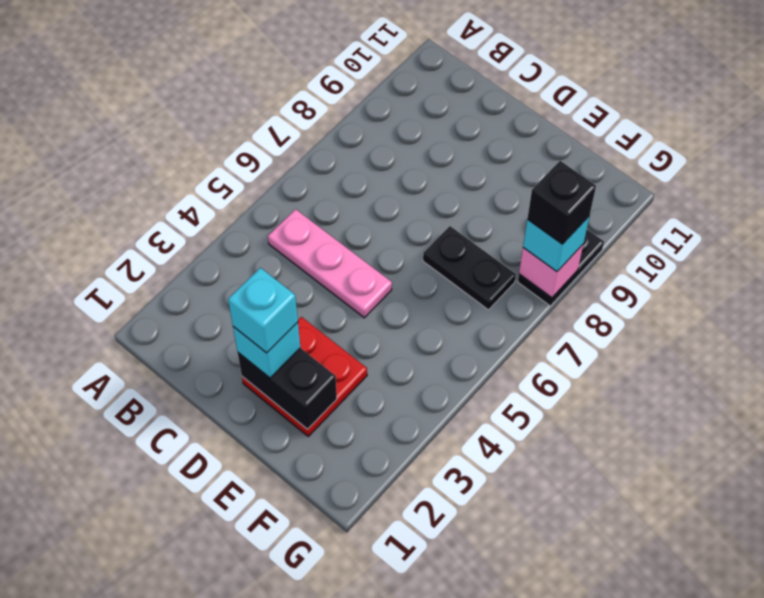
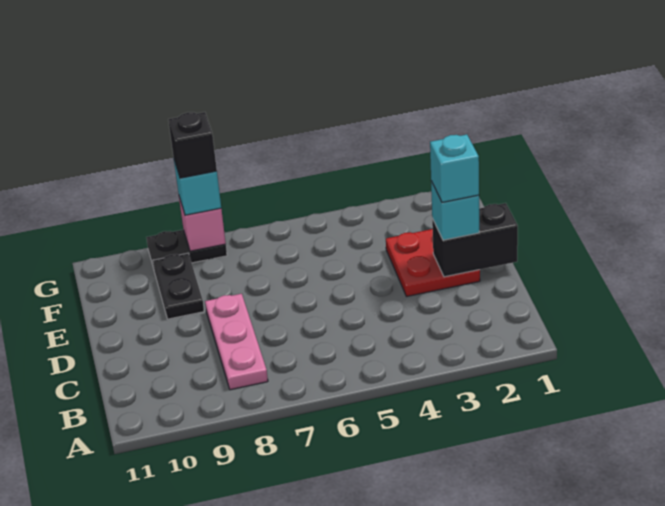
pink 1x3 plate [268,209,392,318] -> pink 1x3 plate moved to [205,294,268,390]
black 1x2 brick [238,348,337,429] -> black 1x2 brick turned to [432,203,518,277]
black 1x2 plate [423,226,516,310] -> black 1x2 plate moved to [153,253,204,319]

